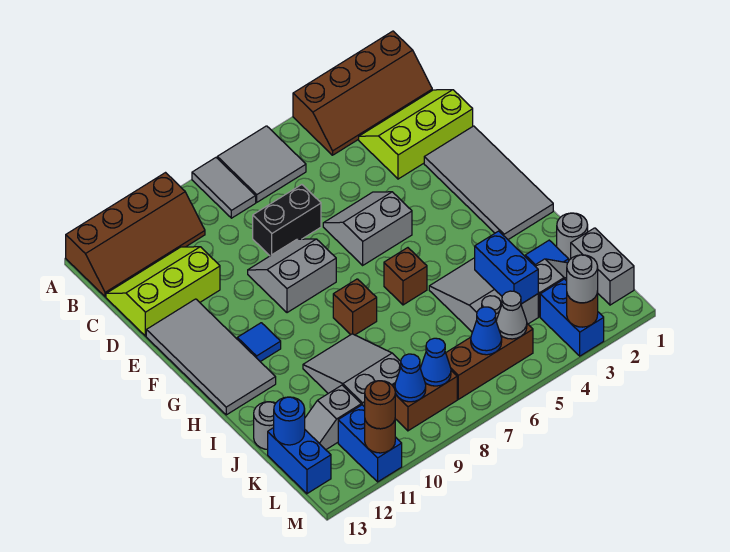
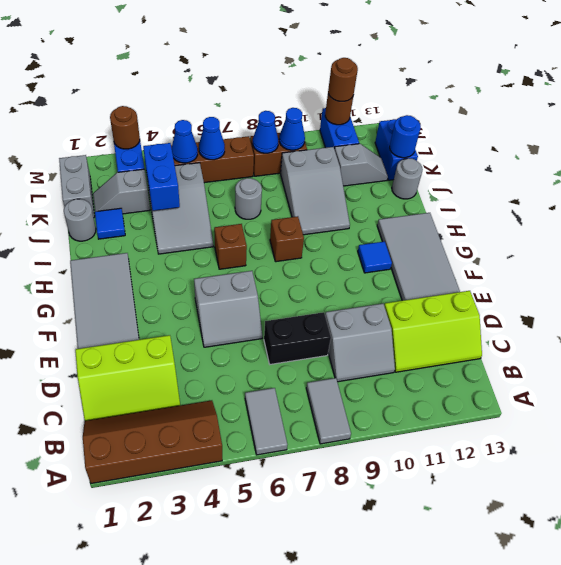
grey 2x2 tile [217,126,306,202] -> grey 1x2 tile [245,388,287,455]
brown 2x4 slope [66,173,205,297] -> none
grey 2x2 slope [248,239,336,313] -> grey 2x2 slope moved to [325,304,395,382]
grey 1x1 cone [496,291,527,339] -> blue 1x1 cone [172,120,198,163]
grey 1x1 round brick [567,255,598,303] -> grey 1x1 round brick moved to [235,178,262,219]

